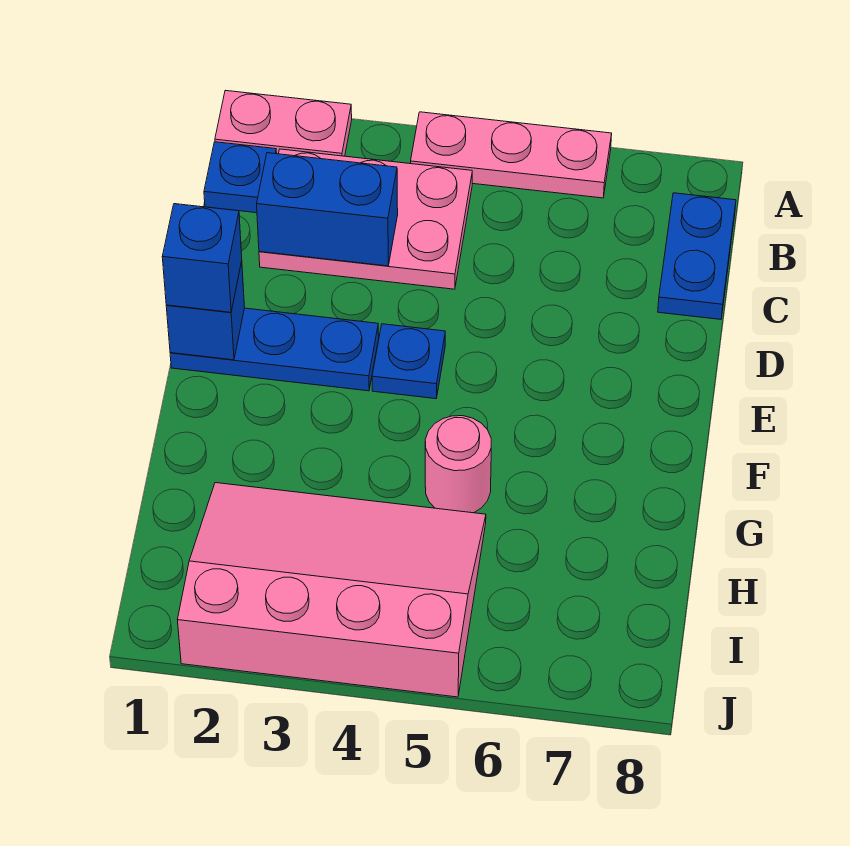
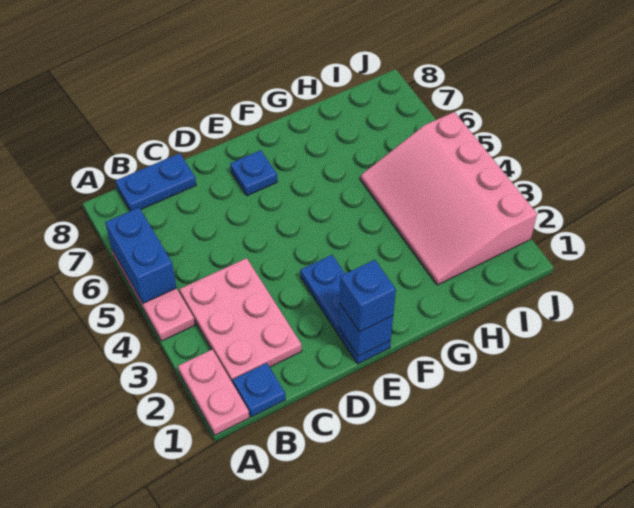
blue 1x2 brick [257,153,398,266] -> blue 1x2 brick moved to [105,208,177,303]
blue 1x1 plate [372,324,445,399] -> blue 1x1 plate moved to [230,150,277,196]
pink 1x1 round brick [425,416,491,513] -> none

